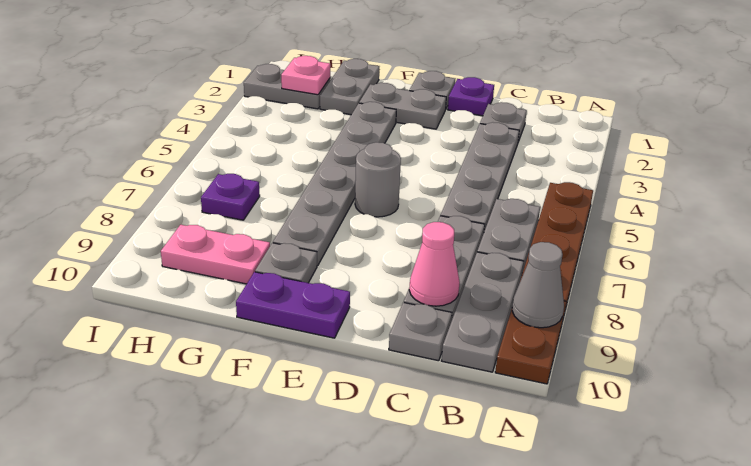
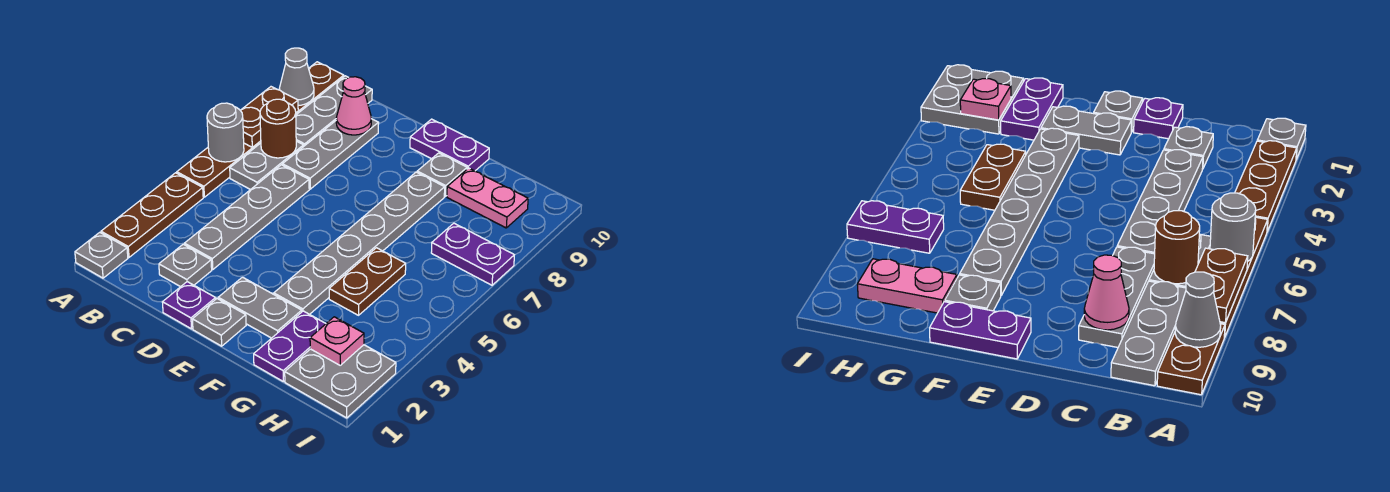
none -> brown 1x3 plate [101,173,203,257]
none -> brown 1x2 plate [241,87,298,147]
none -> brown 1x1 round brick [260,99,296,158]
grey 1x1 plate [389,302,452,361] -> grey 1x1 plate moved to [75,232,128,278]
grey 1x1 round brick [355,142,401,217] -> grey 1x1 round brick moved to [207,103,244,162]
grey 1x2 plate [320,59,379,115] -> purple 1x2 plate [254,311,326,381]
none -> brown 1x2 plate [329,248,406,315]
grey 1x2 plate [244,64,330,109] -> grey 2x2 plate [285,345,396,418]
purple 1x1 plate [201,174,260,220] -> purple 1x2 plate [431,223,514,285]

